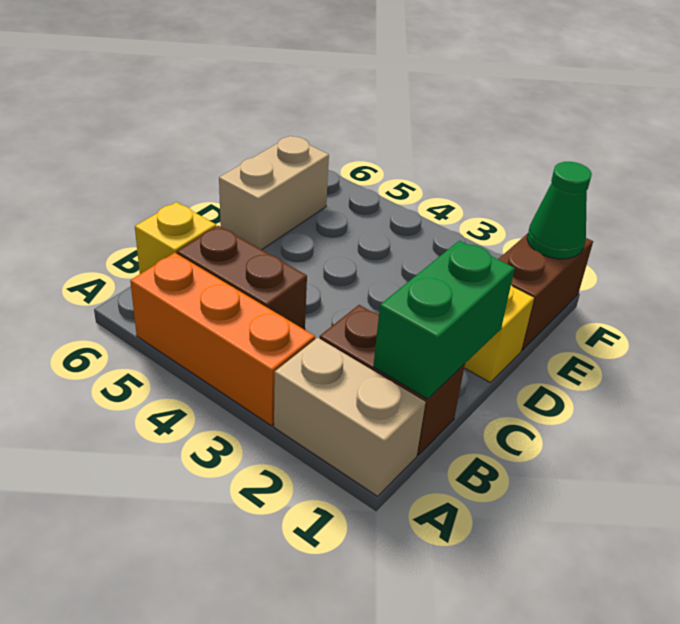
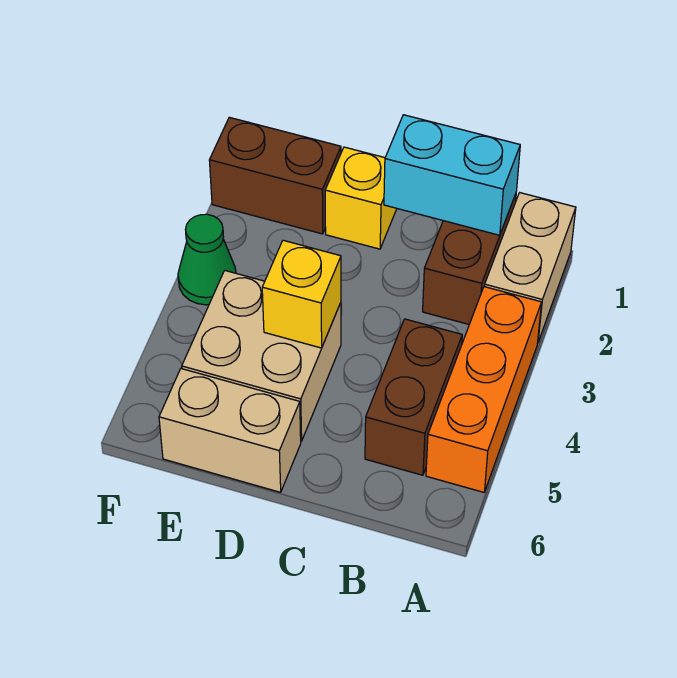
green 1x2 brick [373,241,515,399] -> cyan 1x2 brick [384,115,520,235]
yellow 1x1 brick [135,202,216,274] -> yellow 1x1 brick moved to [262,240,341,348]
none -> tan 2x2 brick [182,271,341,441]
green 1x1 cone [527,162,592,259] -> green 1x1 cone moved to [178,214,236,305]

